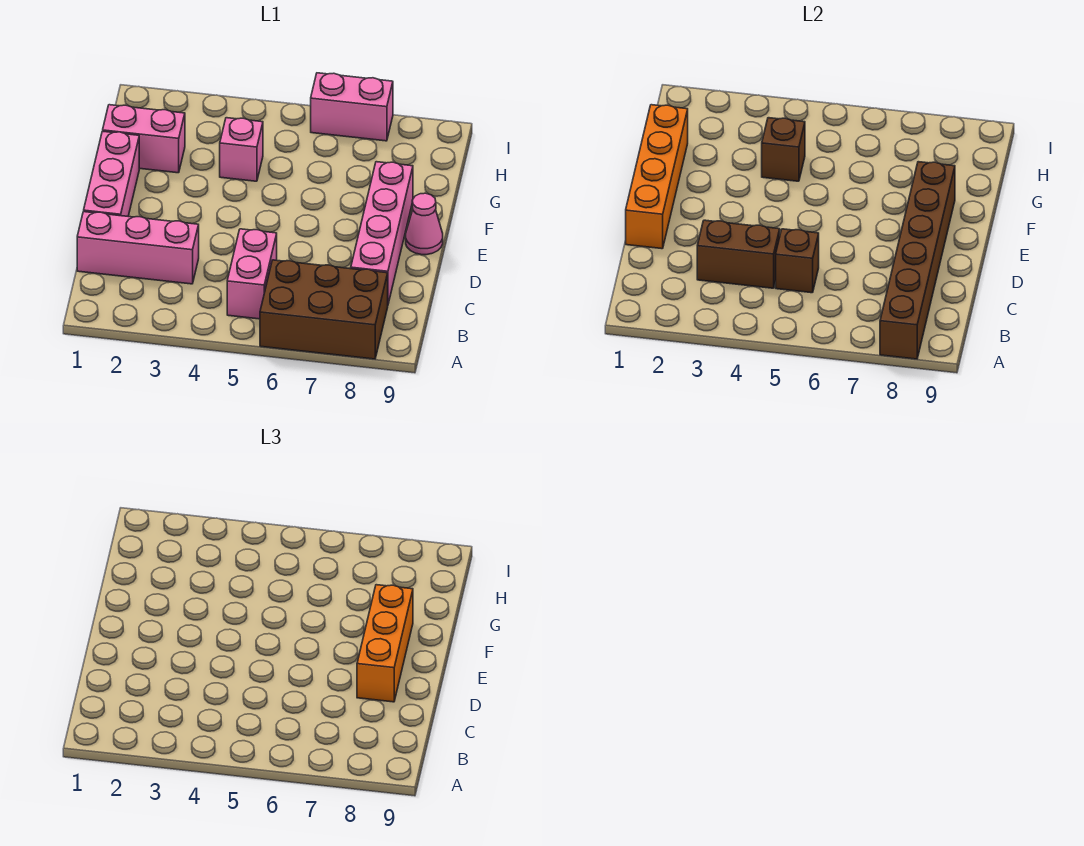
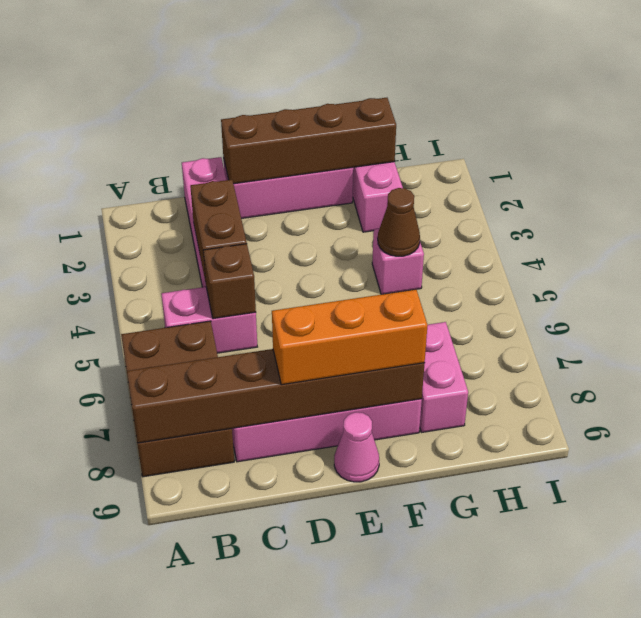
orange 1x4 brick [626,105,688,249] -> brown 1x4 brick [221,98,396,184]
brown 1x1 brick [762,118,805,181] -> brown 1x1 cone [378,188,420,256]
pink 1x2 brick [311,73,393,141] -> pink 1x2 brick moved to [420,322,468,432]

